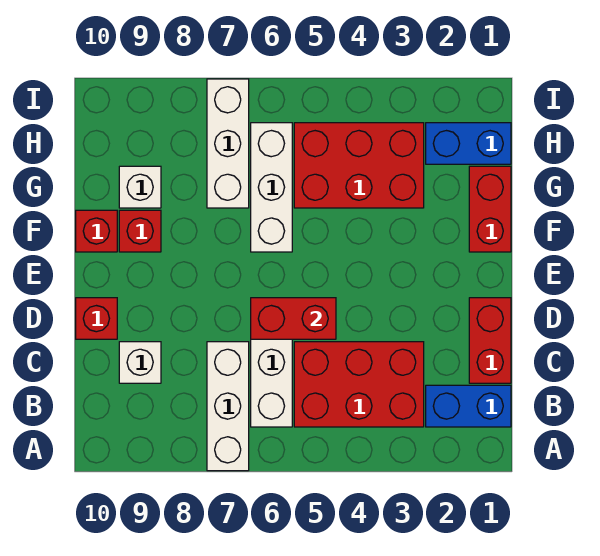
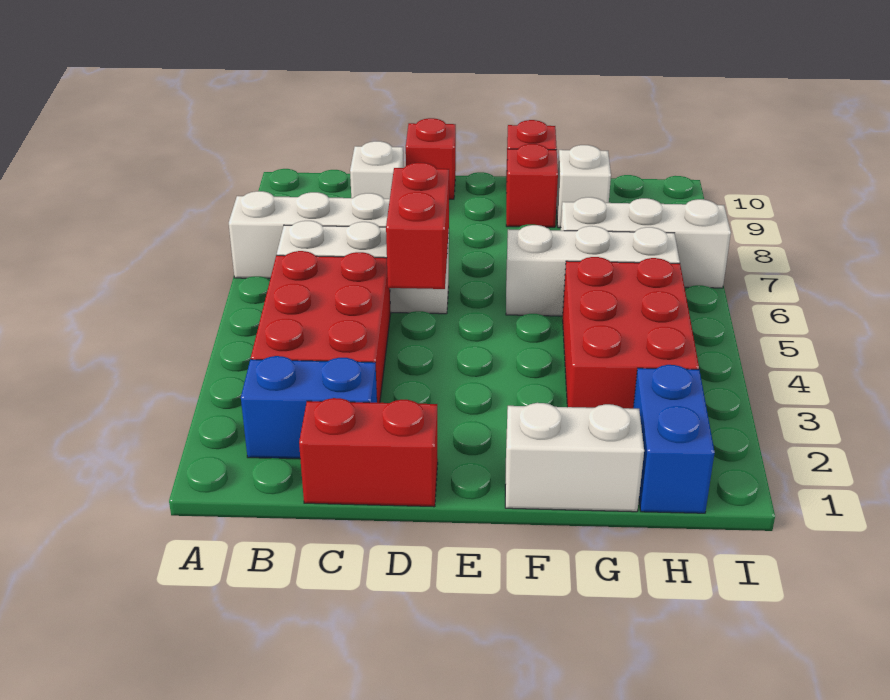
blue 1x2 brick [426,385,511,427] -> blue 1x2 brick turned to [241,356,377,459]
red 1x2 brick [469,166,511,252] -> white 1x2 brick [505,403,644,512]

